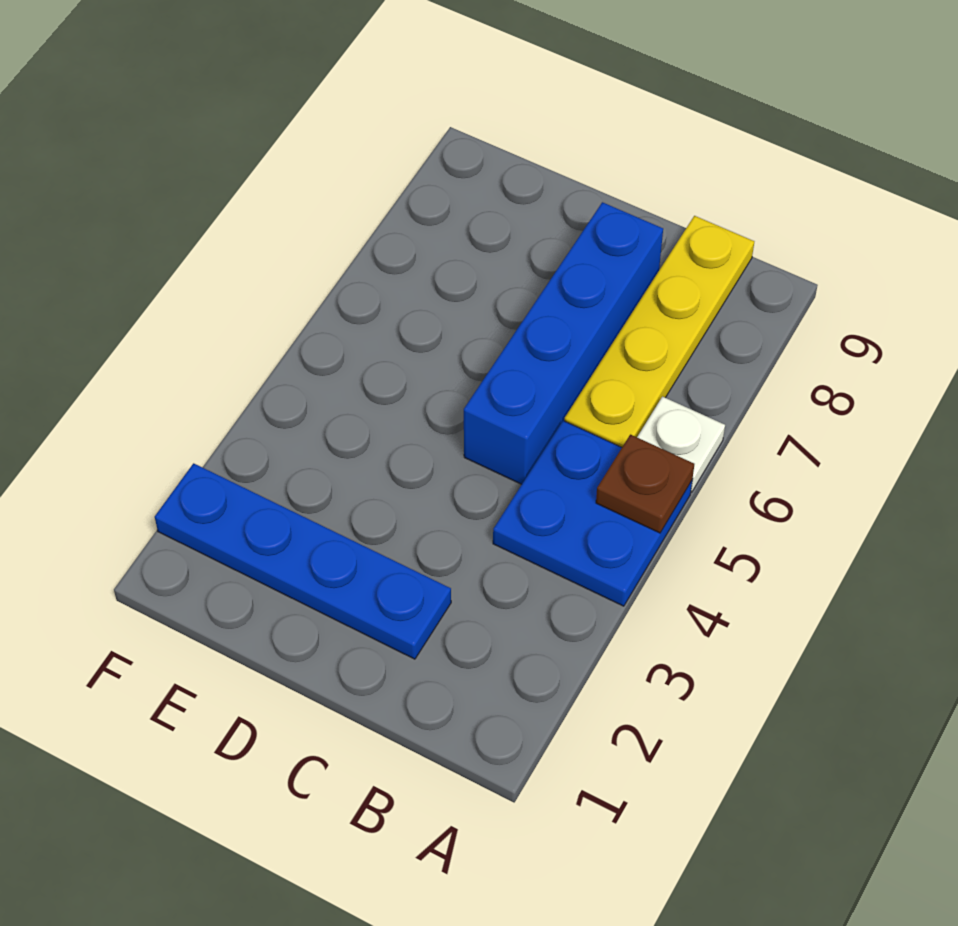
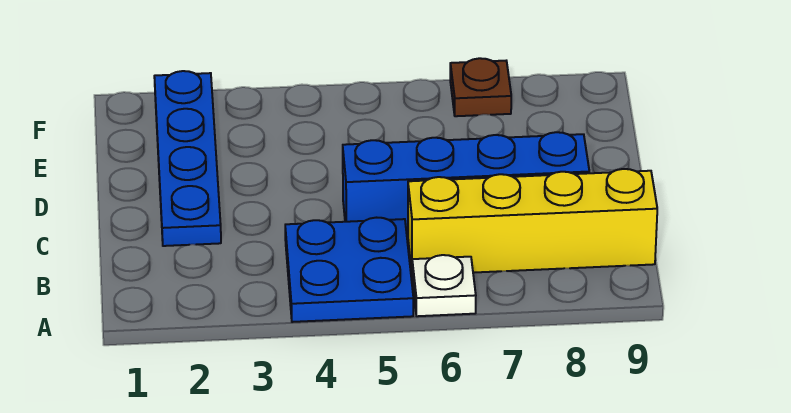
brown 1x1 plate [596,435,694,533] -> brown 1x1 plate moved to [450,58,511,116]
yellow 1x4 plate [564,216,754,447] -> yellow 1x4 brick [408,169,657,273]

